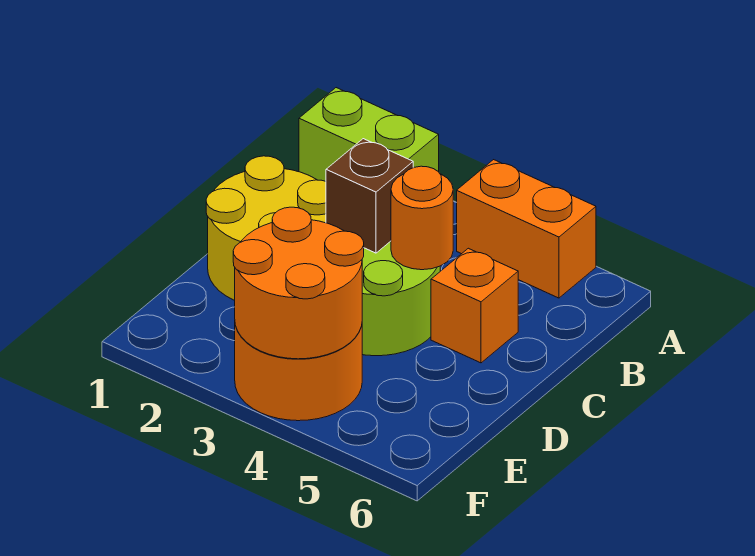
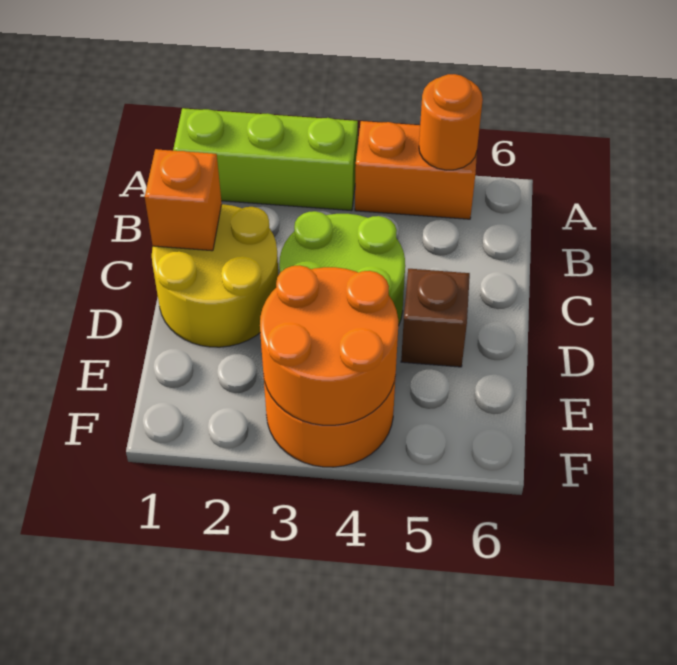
lime 1x2 brick [299,88,439,181] -> lime 1x3 brick [173,108,358,211]
brown 1x1 brick [326,139,413,253] -> brown 1x1 brick moved to [401,269,470,367]
orange 1x1 round brick [391,166,453,270] -> orange 1x1 round brick moved to [419,74,483,170]
orange 1x1 brick [431,248,518,363] -> orange 1x1 brick moved to [145,149,222,251]

